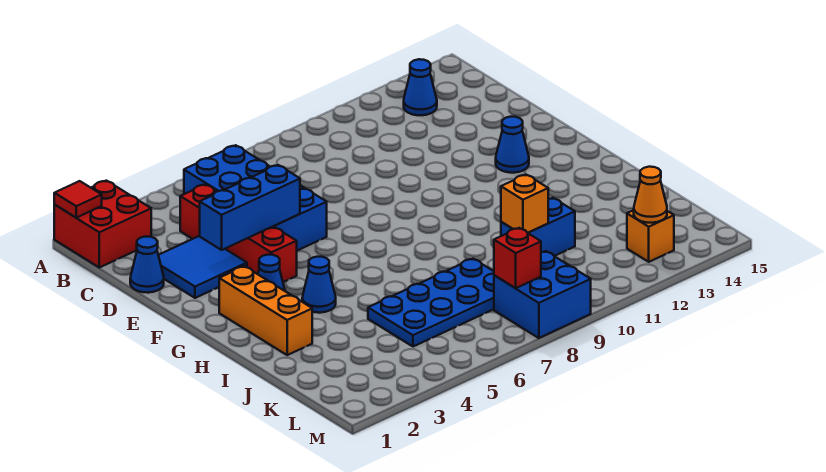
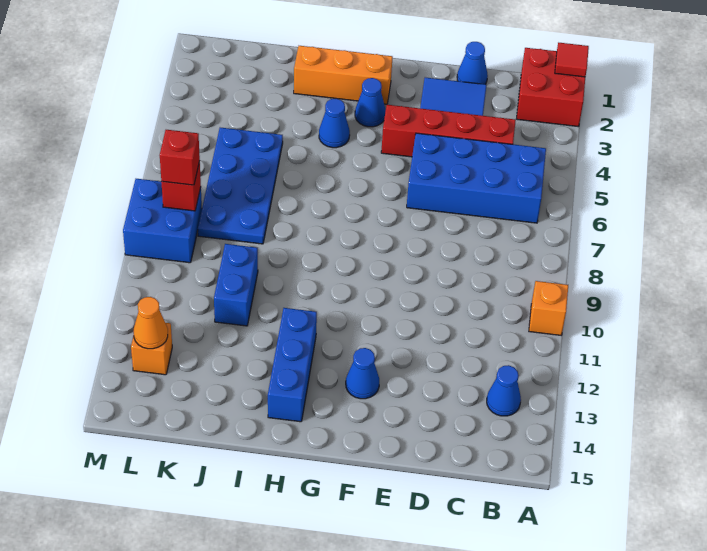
blue 1x3 brick [200,165,300,250] -> blue 1x3 brick moved to [268,308,317,422]
orange 1x1 brick [501,175,548,233] -> orange 1x1 brick moved to [529,281,568,335]
none -> red 1x1 brick [160,130,200,185]

